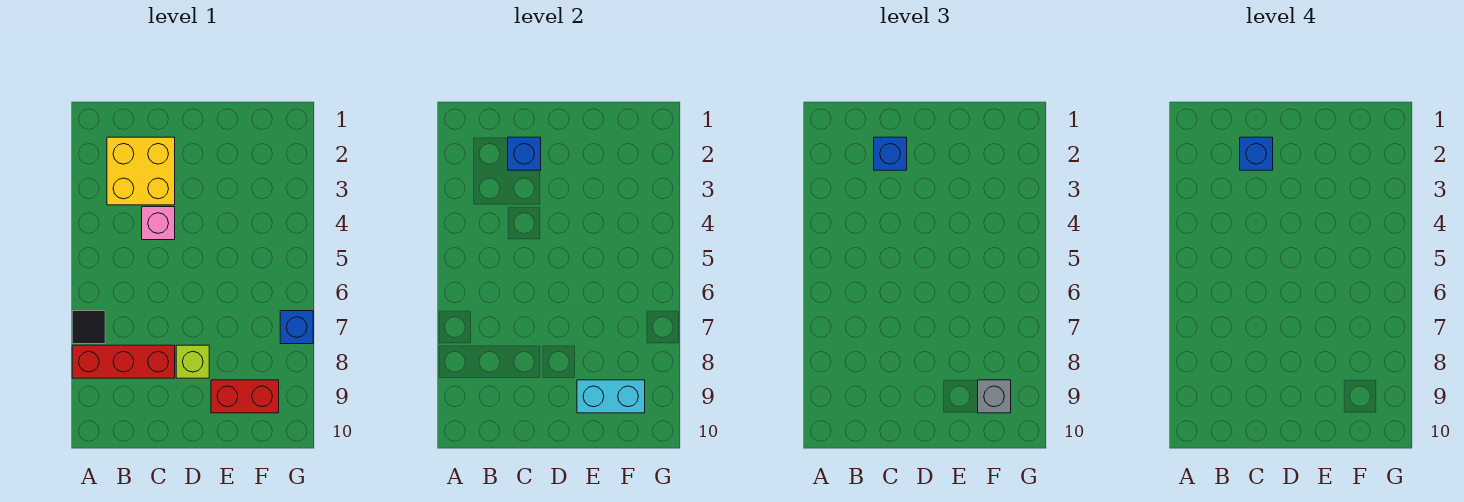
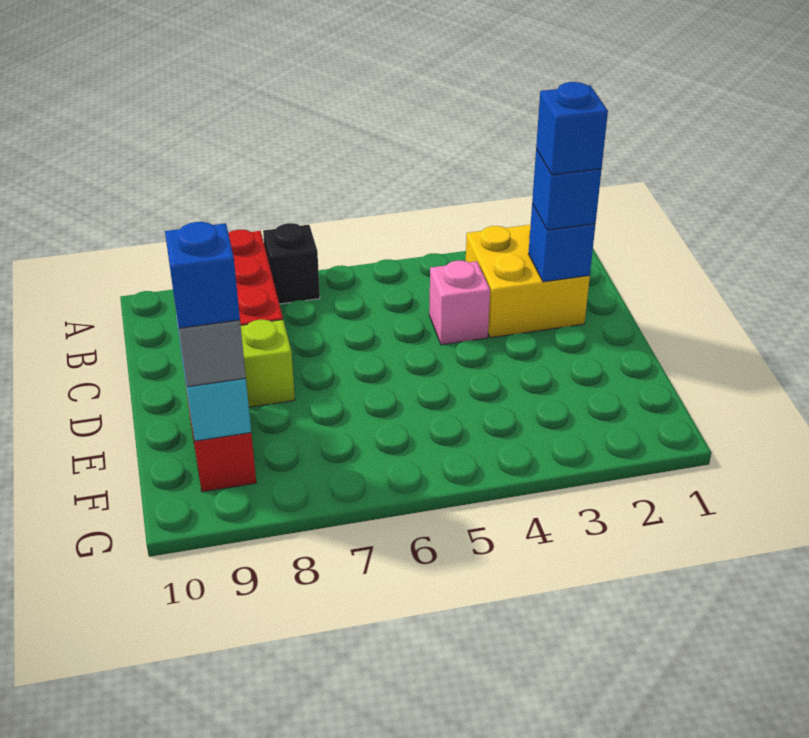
black 1x1 tile [72,311,105,344] -> black 1x1 brick [263,223,320,304]
blue 1x1 brick [280,311,313,344] -> blue 1x1 brick moved to [165,222,240,328]

